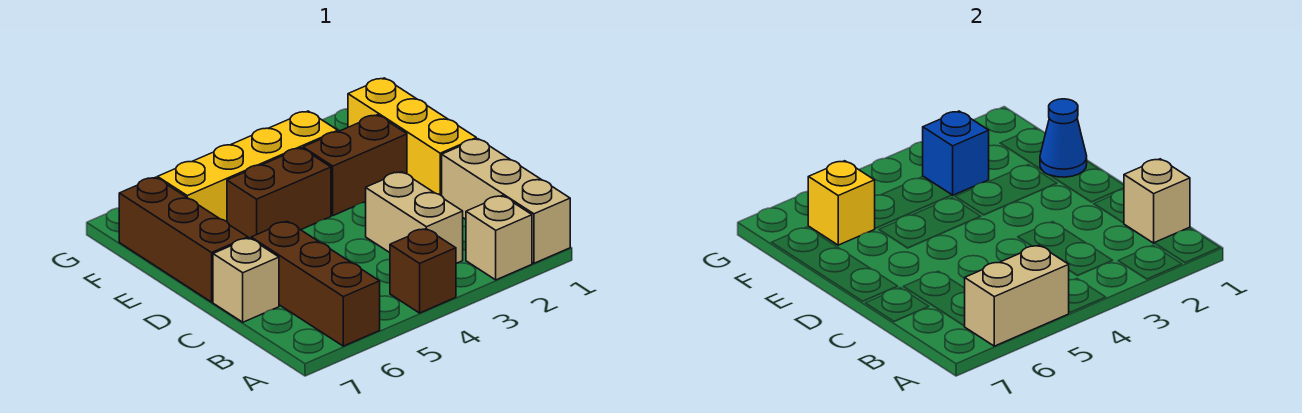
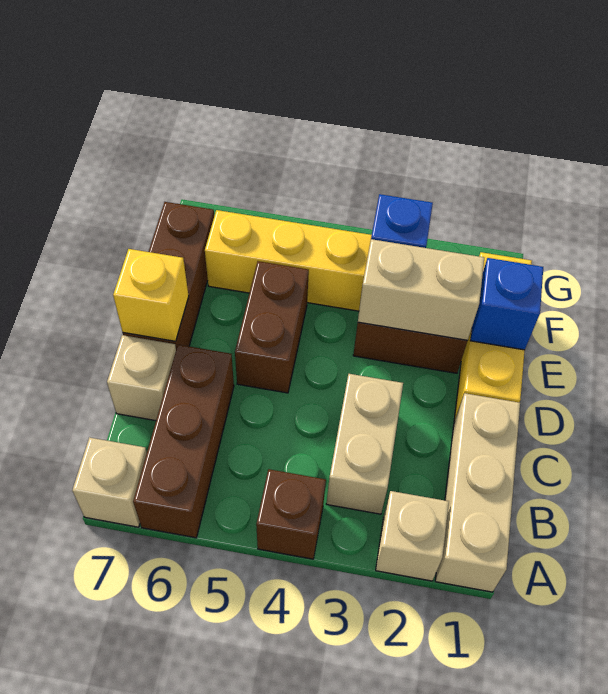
tan 1x2 brick [965,245,1069,346] -> tan 1x2 brick moved to [358,239,484,340]
tan 1x1 brick [1124,159,1190,243] -> tan 1x1 brick moved to [72,437,147,527]
blue 1x1 cone [1040,99,1087,177] -> blue 1x1 brick [470,258,543,350]
brown 1x2 brick [227,148,331,239] -> brown 1x2 brick turned to [235,261,309,393]
yellow 1x1 brick [808,161,875,245] -> yellow 1x1 brick moved to [113,249,189,341]

